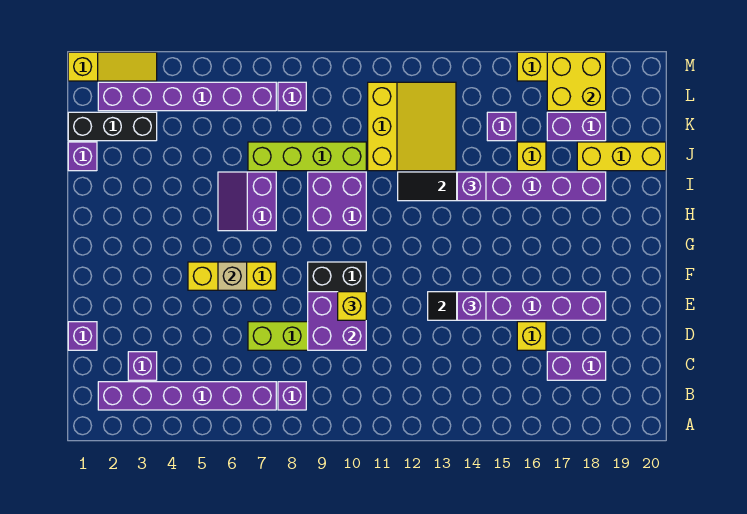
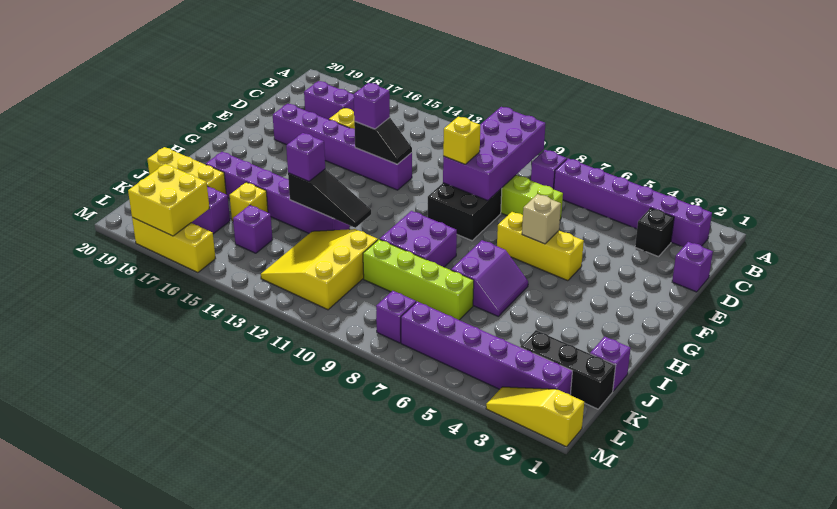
purple 1x1 brick [128,352,157,380] -> black 1x1 brick [635,208,674,257]
purple 2x2 brick [308,292,366,350] -> purple 2x4 brick [443,107,545,201]

